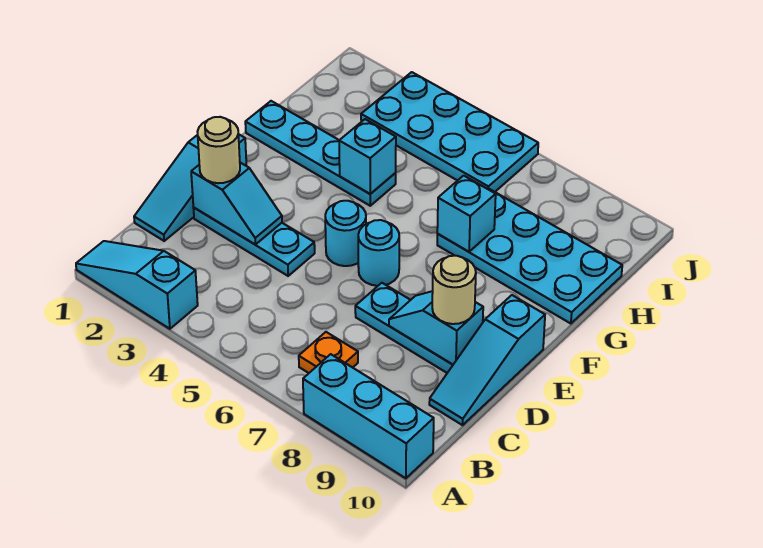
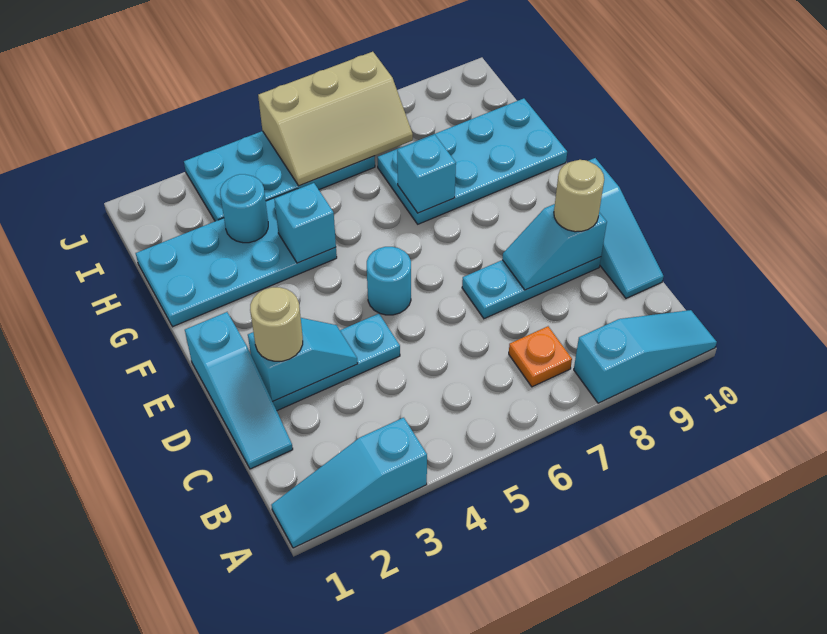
cyan 1x3 brick [303,354,434,478] -> cyan 1x3 slope [574,310,717,403]
cyan 1x1 round brick [358,220,399,286] -> cyan 1x1 round brick moved to [220,174,268,243]
cyan 1x4 plate [245,101,396,206] -> cyan 2x4 plate [136,189,337,327]
none -> tan 2x3 slope [258,52,413,186]

